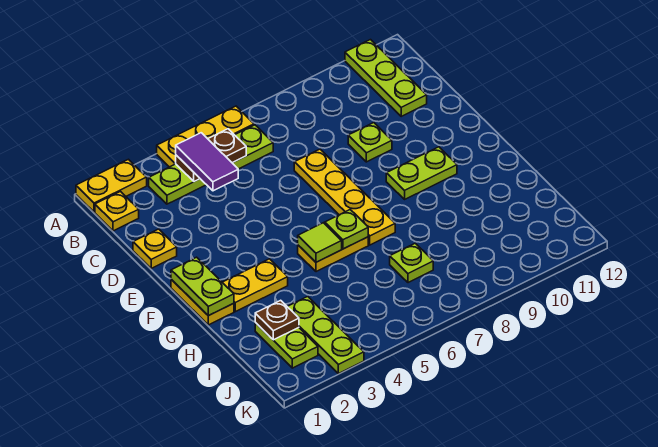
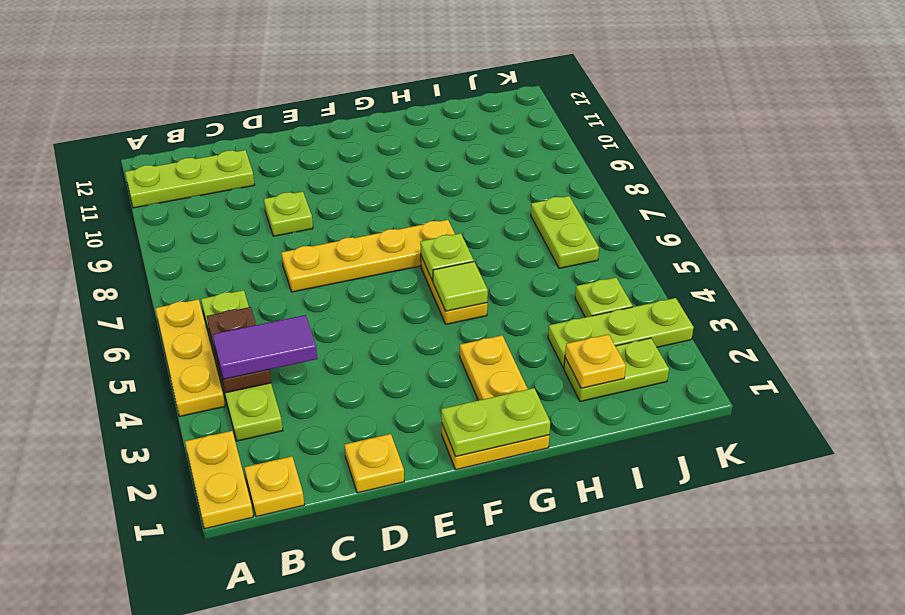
lime 1x2 plate [386,147,457,199] -> lime 1x2 plate moved to [531,196,599,268]
brown 1x1 plate [255,300,299,340] -> yellow 1x1 plate [565,334,626,388]
lime 1x1 plate [390,243,433,283] -> lime 1x1 plate moved to [575,278,632,317]

